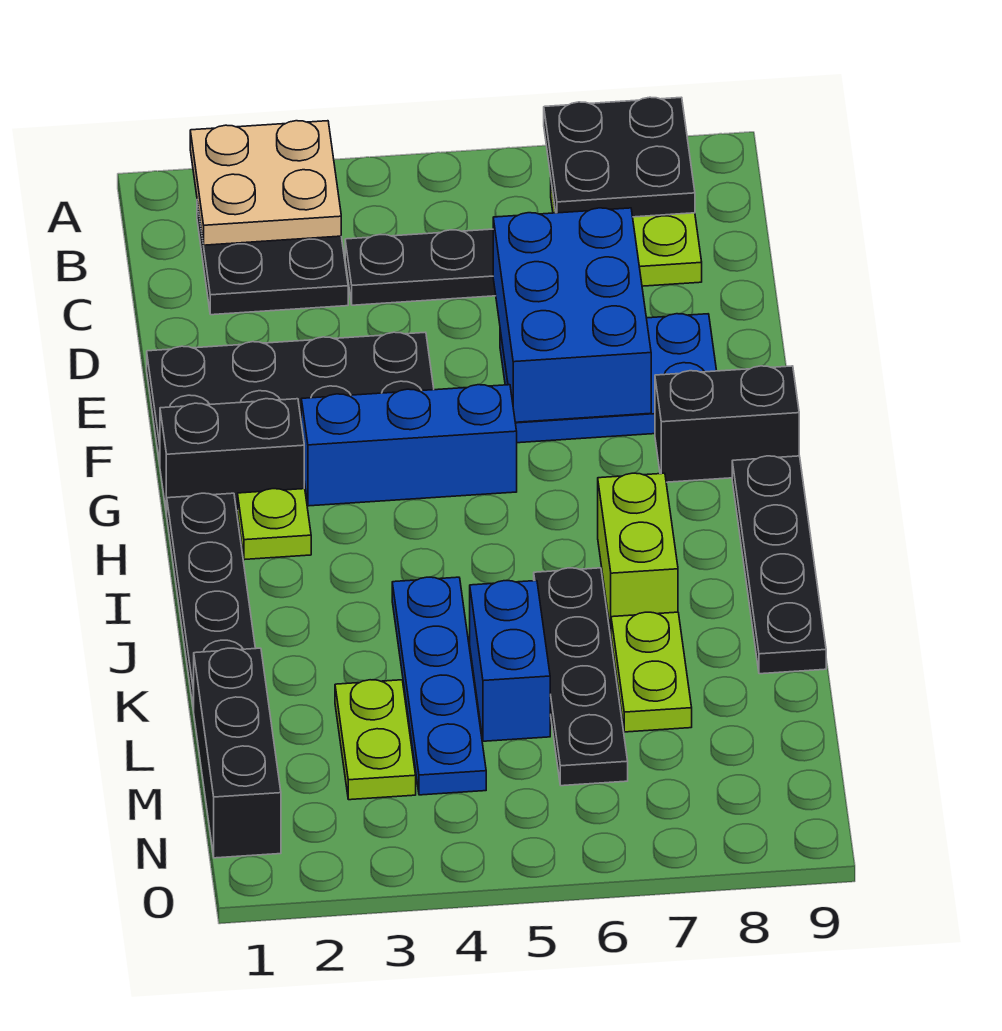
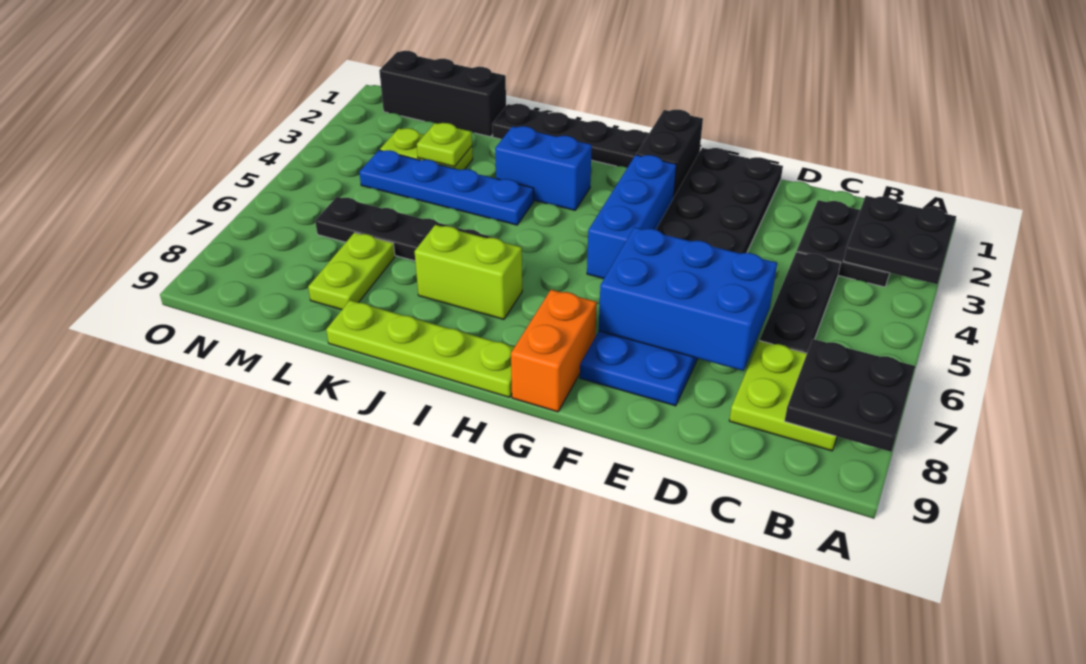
tan 2x2 plate [190,121,341,245] -> black 2x2 plate [844,196,956,284]
black 1x2 brick [655,366,799,482] -> orange 1x2 brick [511,290,597,412]
lime 1x1 plate [238,489,311,560] -> lime 1x1 plate moved to [417,123,472,167]
black 1x4 plate [732,456,826,674] -> lime 1x4 plate [326,300,514,397]
blue 1x2 brick [470,581,550,741] -> blue 1x2 brick moved to [495,126,592,210]
lime 1x2 plate [611,612,692,732] -> lime 1x2 plate turned to [308,233,395,310]

